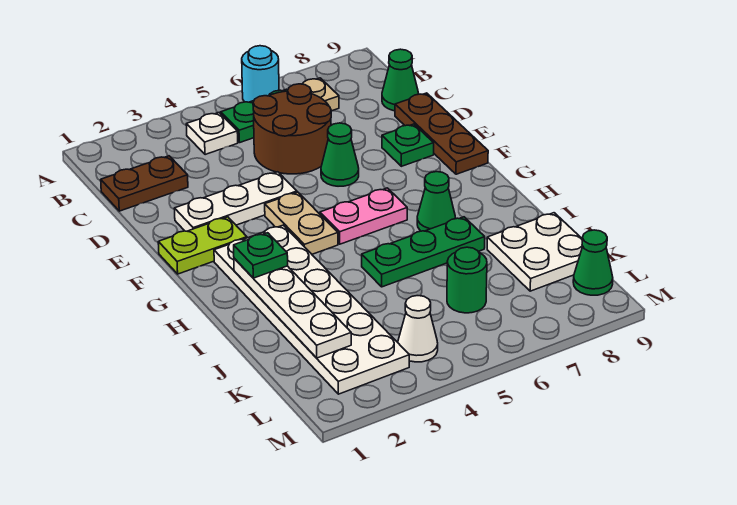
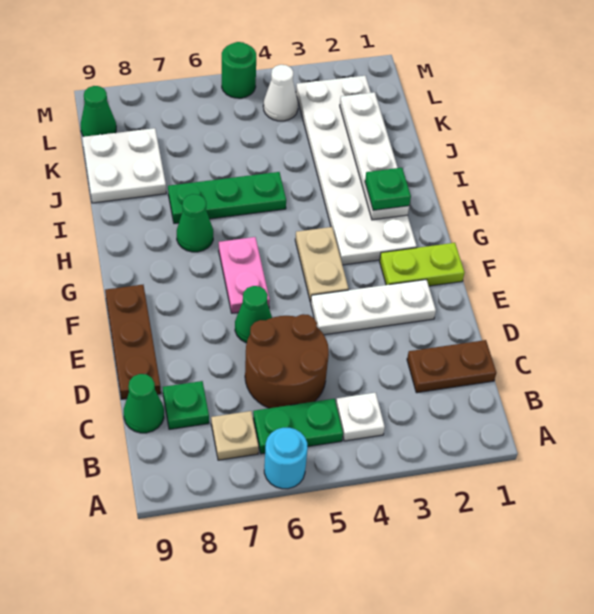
green 1x1 plate [382,124,434,166] -> green 1x1 plate moved to [163,381,209,429]
pink 1x2 plate [320,188,407,244] -> pink 1x2 plate turned to [219,237,270,313]
green 1x1 round brick [447,247,487,313] -> green 1x1 round brick moved to [222,42,256,98]

